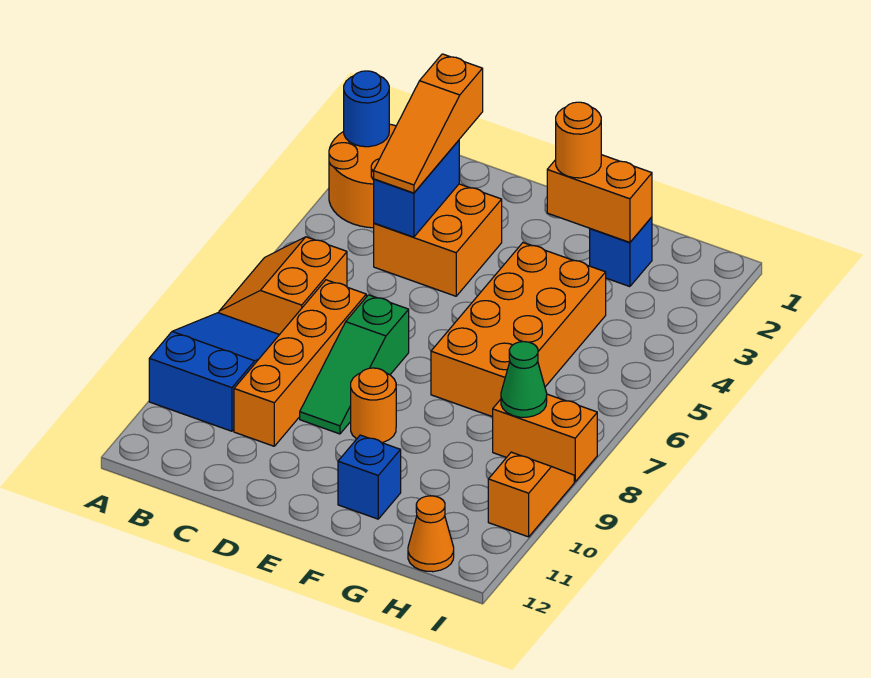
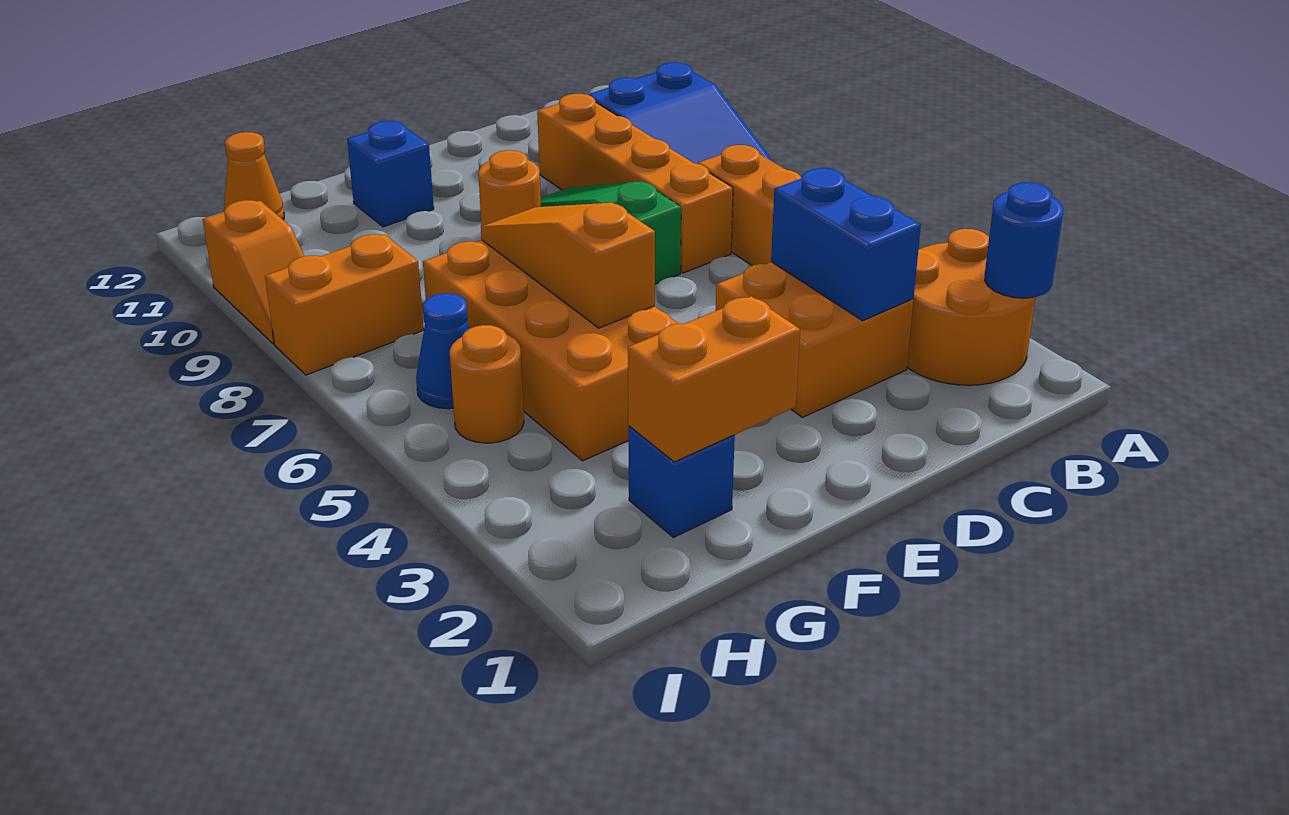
orange 1x3 slope [374,54,483,193] -> orange 1x3 slope moved to [481,203,655,328]
orange 1x1 round brick [556,102,601,178] -> orange 1x1 round brick moved to [450,325,524,443]
none -> blue 1x1 cone [416,293,469,409]
green 1x1 cone [501,342,547,417] -> none

